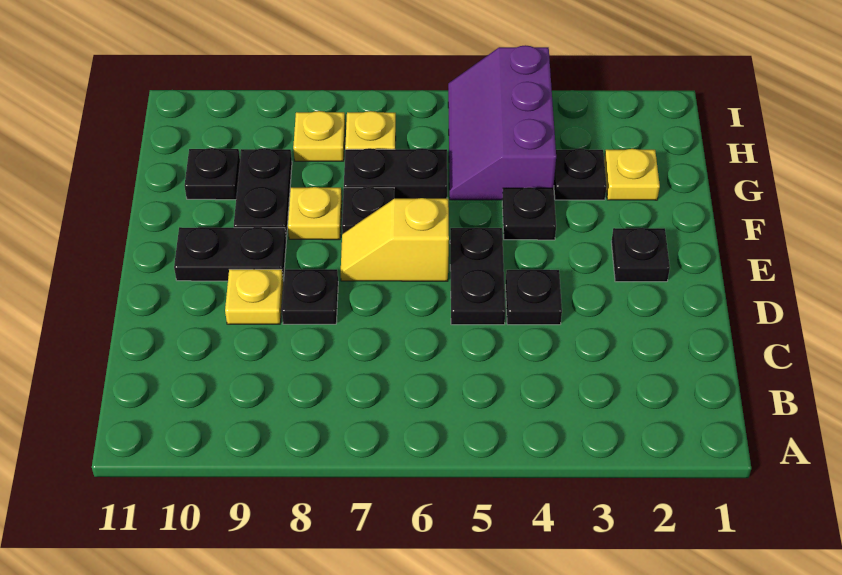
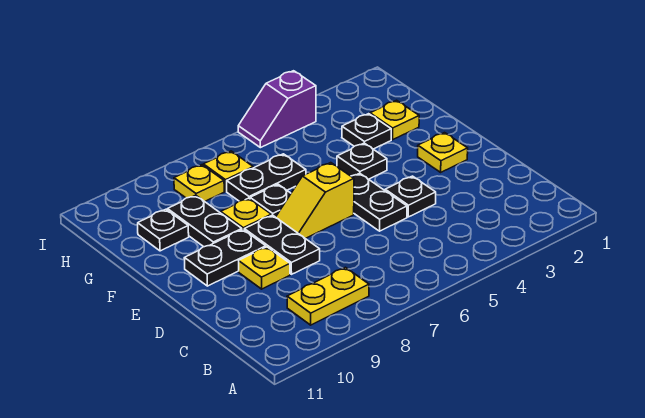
none -> yellow 1x2 plate [287,267,369,325]
black 1x1 plate [282,269,338,324] -> black 1x2 plate [244,215,320,274]
black 1x1 plate [611,228,670,282] -> yellow 1x1 plate [418,133,468,172]
purple 2x3 slope [448,45,556,200] -> purple 1x2 slope [238,71,316,148]

